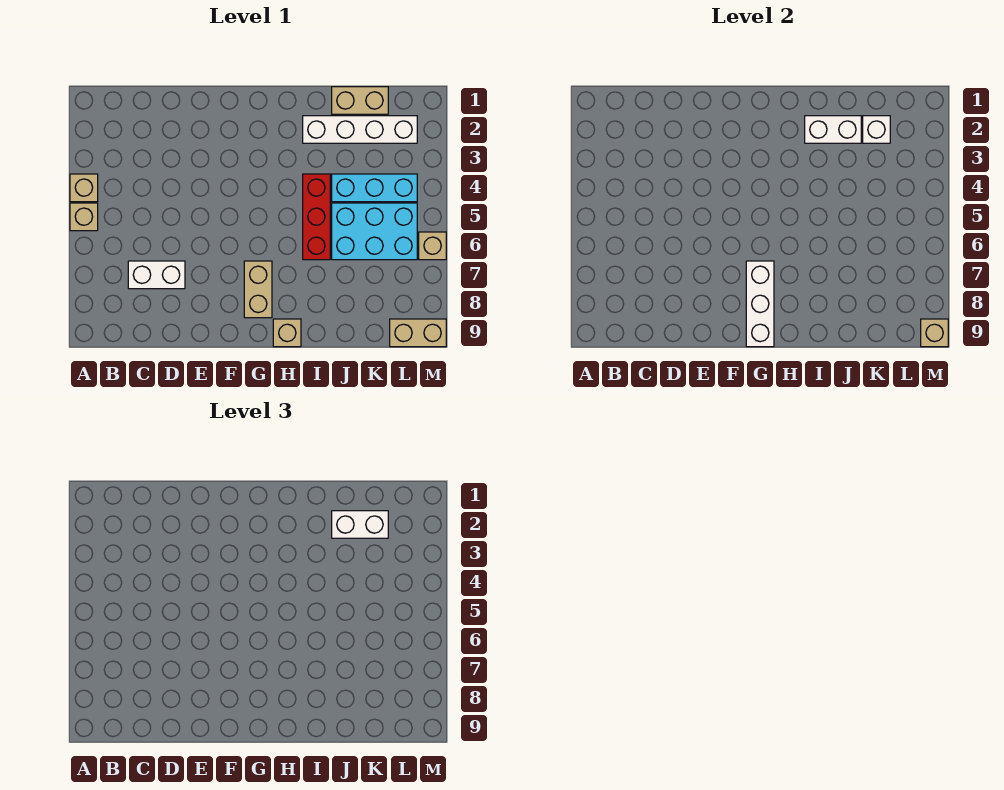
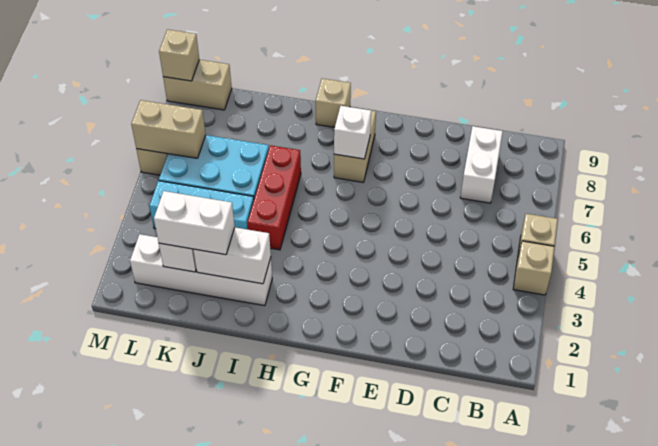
white 1x2 brick [128,261,185,289] -> white 1x2 brick turned to [460,126,503,203]
white 1x3 brick [746,261,774,347] -> white 1x1 brick [334,106,371,159]
tan 1x2 brick [332,87,388,114] -> tan 1x2 brick moved to [131,100,206,158]

